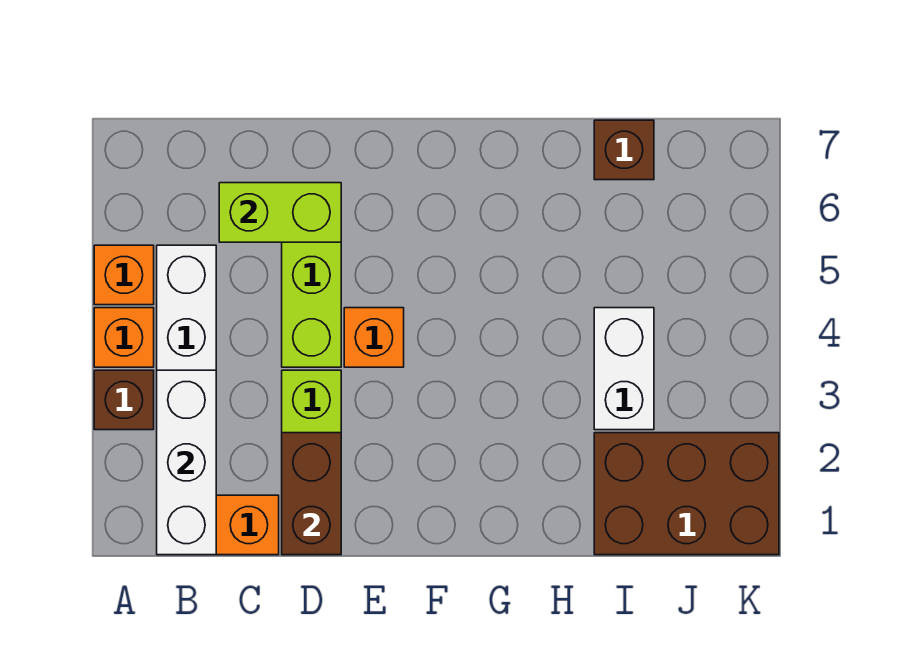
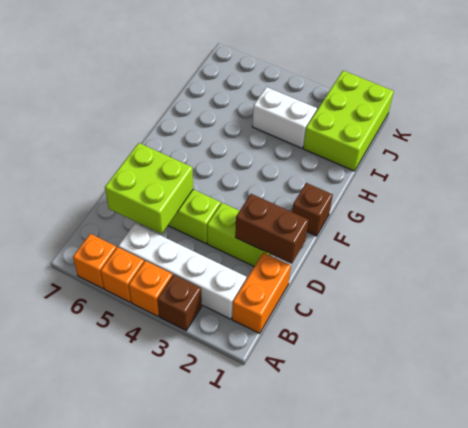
white 1x3 brick [157,370,216,555] -> none
lime 1x2 brick [219,183,341,242] -> lime 2x2 brick [105,143,193,234]
orange 1x1 brick [344,308,404,367] -> orange 1x1 brick moved to [73,234,116,288]
brown 2x3 brick [594,433,779,555] -> lime 2x3 brick [303,71,394,171]
brown 1x1 brick [594,120,654,180] -> brown 1x1 brick moved to [292,183,333,236]

